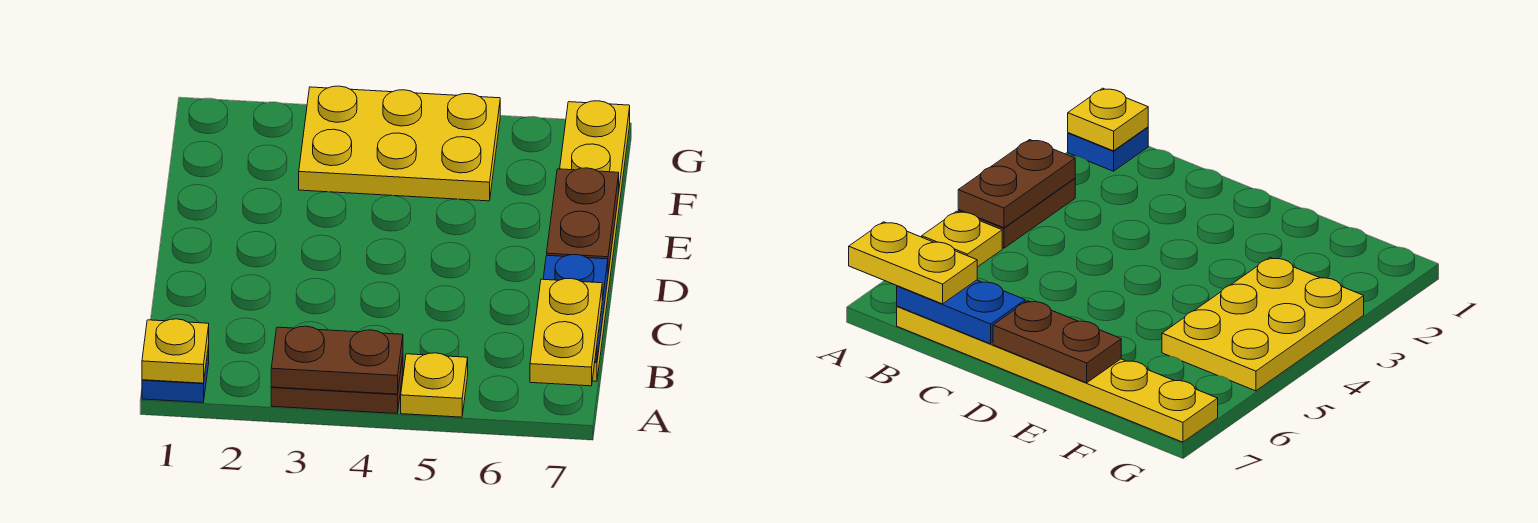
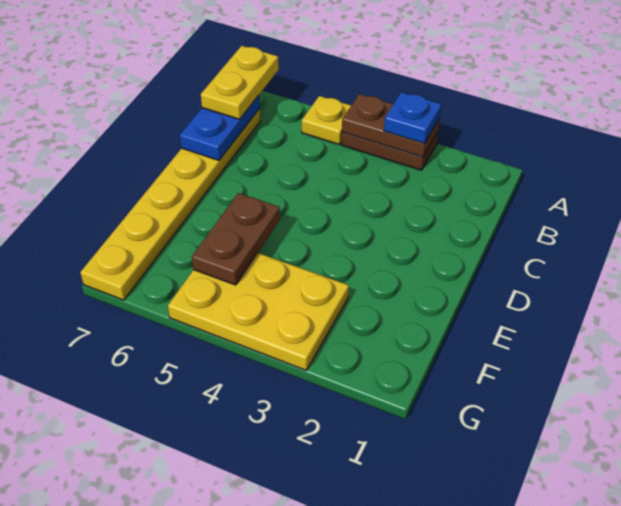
blue 1x1 plate [142,345,209,403] -> blue 1x1 plate moved to [384,92,441,143]
yellow 1x1 plate [142,319,209,383] -> none
brown 1x2 plate [547,168,619,273] -> brown 1x2 plate moved to [192,193,280,285]

